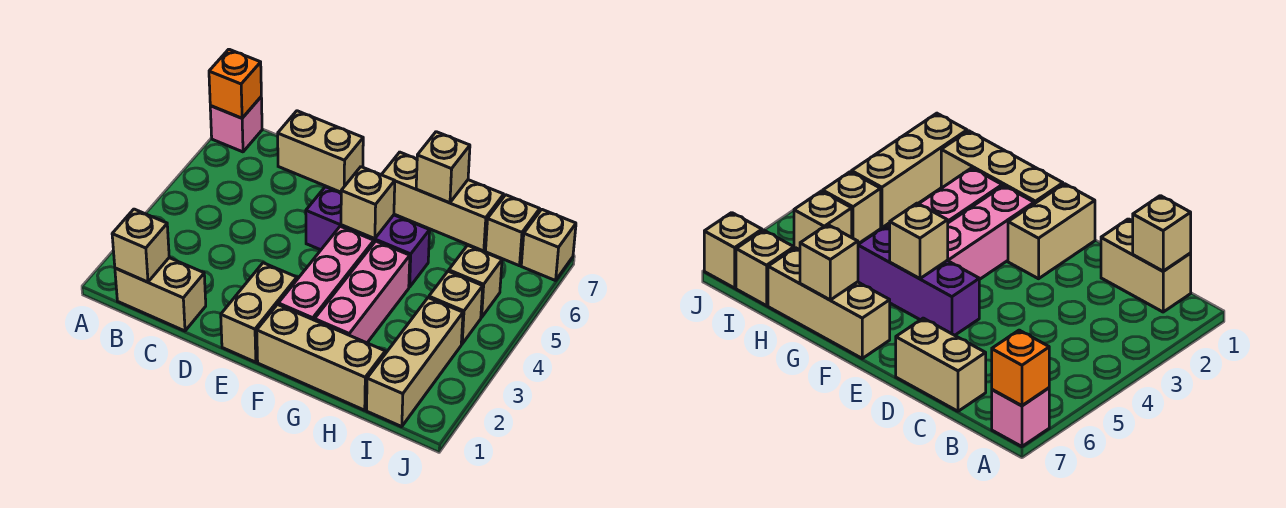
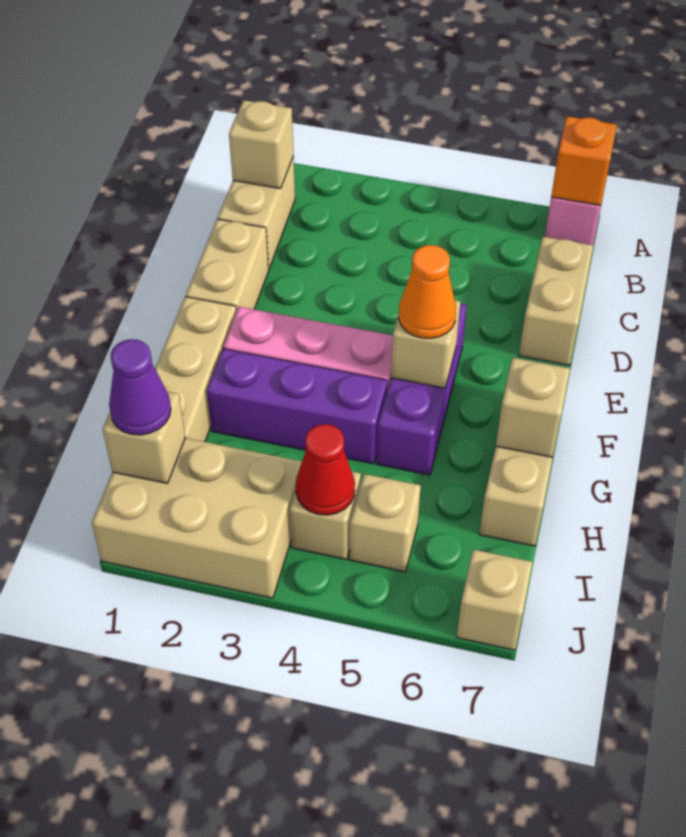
tan 1x2 brick [221,263,297,362] -> tan 1x2 brick turned to [186,219,269,312]
none -> orange 1x1 cone [399,245,456,338]
pink 1x3 brick [315,241,410,343] -> purple 1x3 brick [207,349,388,464]
tan 1x3 brick [367,298,463,427] -> tan 2x3 brick [92,438,302,598]
none -> purple 1x1 cone [109,339,171,435]
none -> red 1x1 cone [296,424,355,515]
tan 1x1 brick [486,195,540,266] -> tan 1x1 brick moved to [103,392,185,483]

